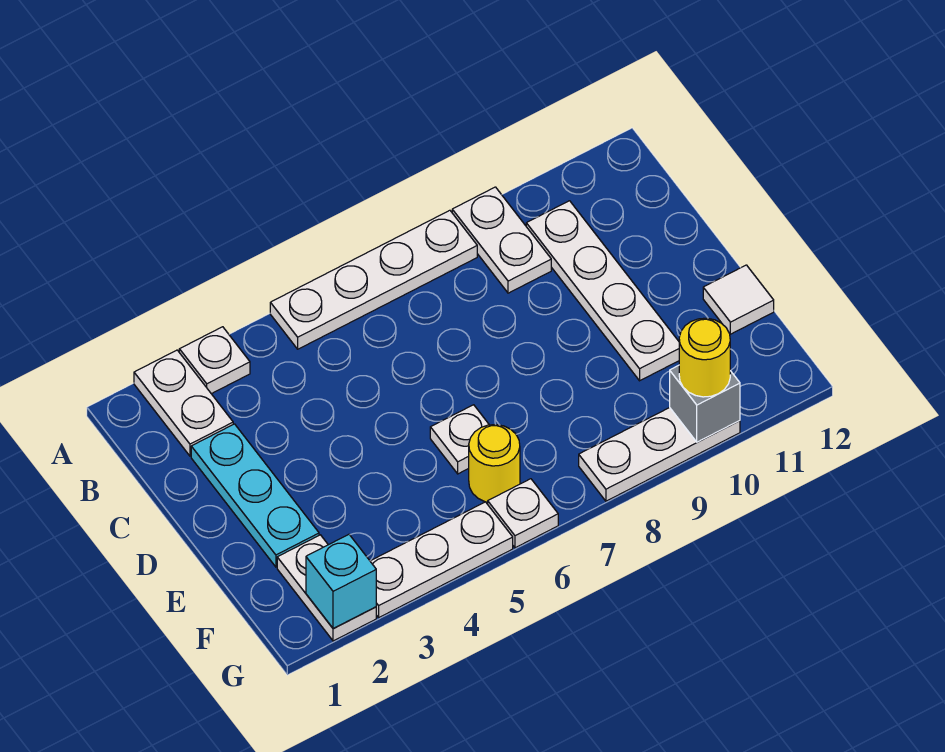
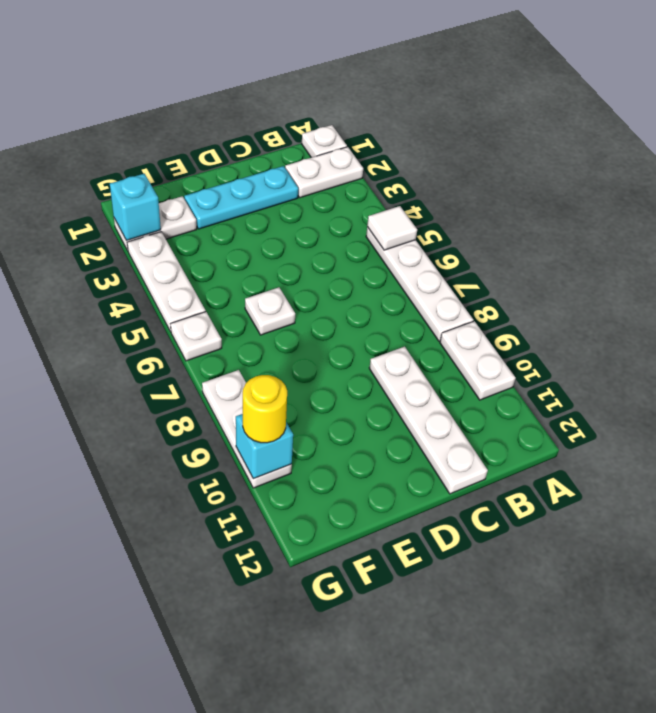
white 1x1 plate [179,327,250,394] -> white 1x1 plate moved to [302,125,347,158]
white 1x2 plate [452,187,551,293] -> white 1x2 plate turned to [440,321,516,400]
white 1x4 plate [526,201,679,381] -> white 1x4 plate turned to [369,347,488,494]
white 1x1 tile [703,265,774,334] -> white 1x1 tile moved to [367,206,417,250]
yellow 1x1 round brick [469,425,520,502] -> none
grey 1x1 brick [670,365,740,442] -> cyan 1x1 brick [236,414,293,479]

